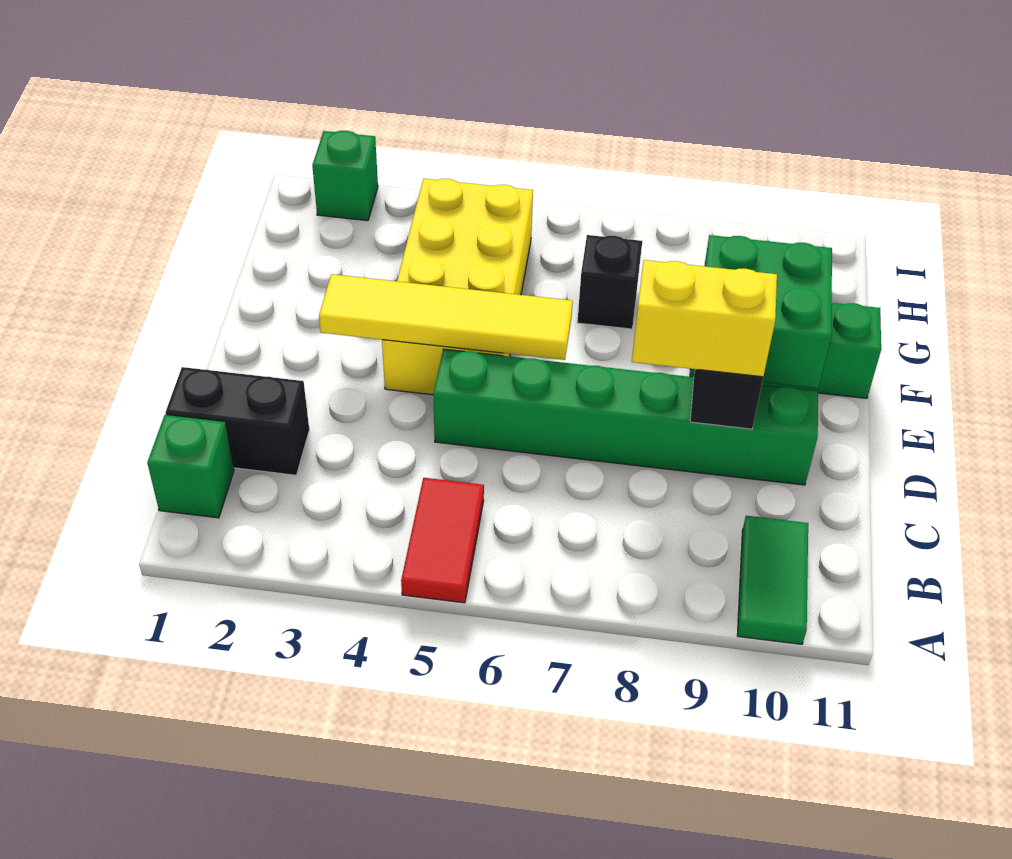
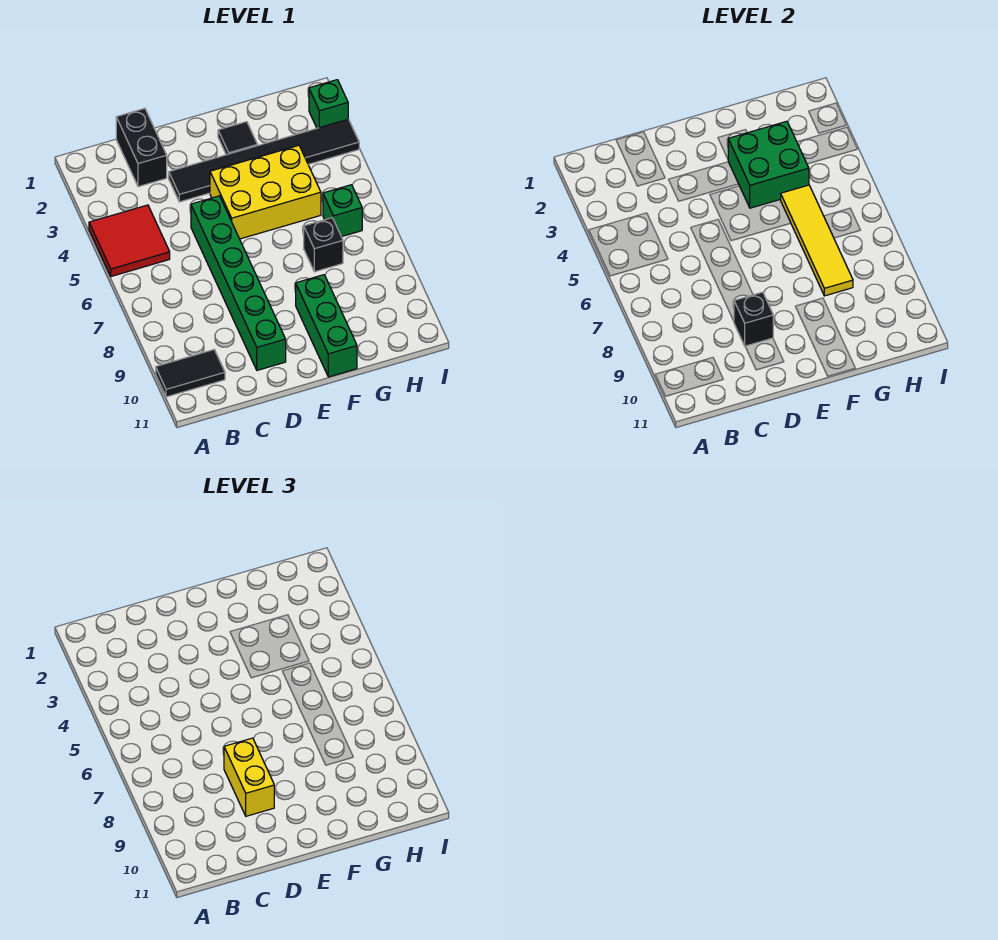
red 1x2 tile [401,478,484,603] -> red 2x2 tile [89,205,170,276]
green 1x2 tile [737,516,808,644] -> black 1x2 tile [156,350,225,397]
green 1x1 brick [147,415,234,518] -> green 1x1 brick moved to [323,185,362,237]
none -> black 1x6 tile [169,119,359,202]
yellow 1x4 tile [319,274,573,360] -> yellow 1x4 tile moved to [781,185,853,296]
yellow 2x4 brick [382,179,533,395] -> yellow 2x3 brick [210,145,321,239]
green 2x2 brick [694,235,832,388] -> green 2x2 brick moved to [728,121,809,208]
none -> black 1x1 tile [218,122,257,155]

